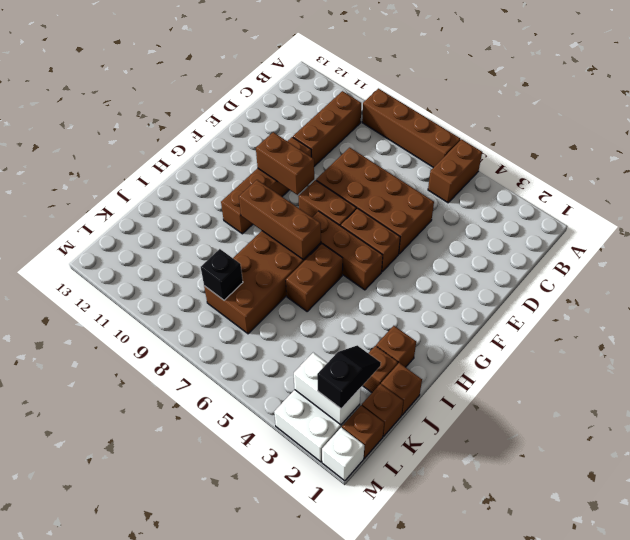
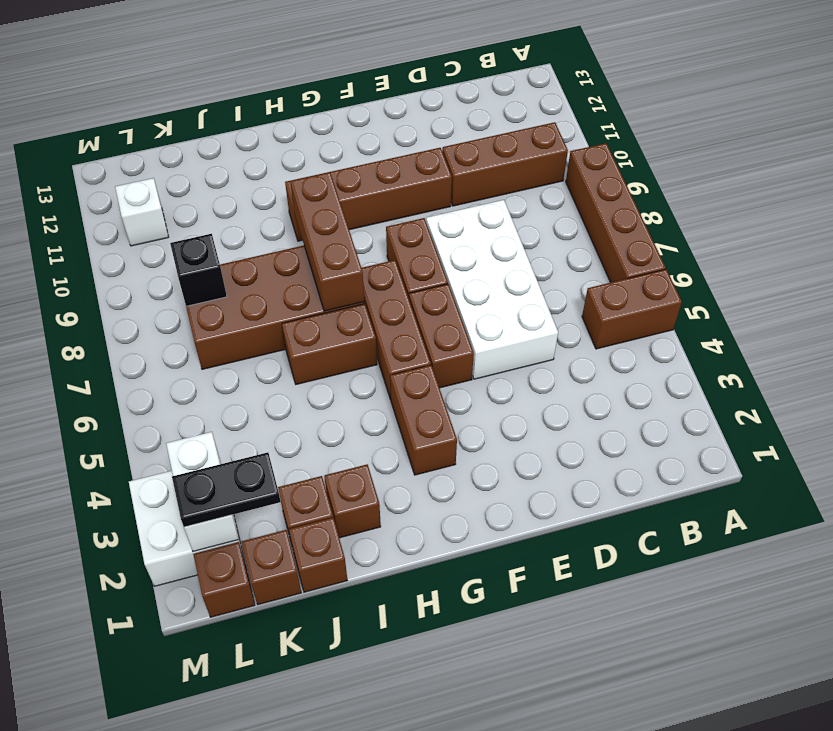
brown 2x4 brick [316,148,434,254] -> white 2x4 brick [426,200,558,379]
brown 1x2 brick [256,132,314,195] -> brown 1x2 brick moved to [390,365,457,475]
black 1x2 slope [317,345,381,409] -> black 1x2 plate [172,452,281,527]
white 1x1 brick [322,427,364,481] -> white 1x1 brick moved to [115,178,168,246]

